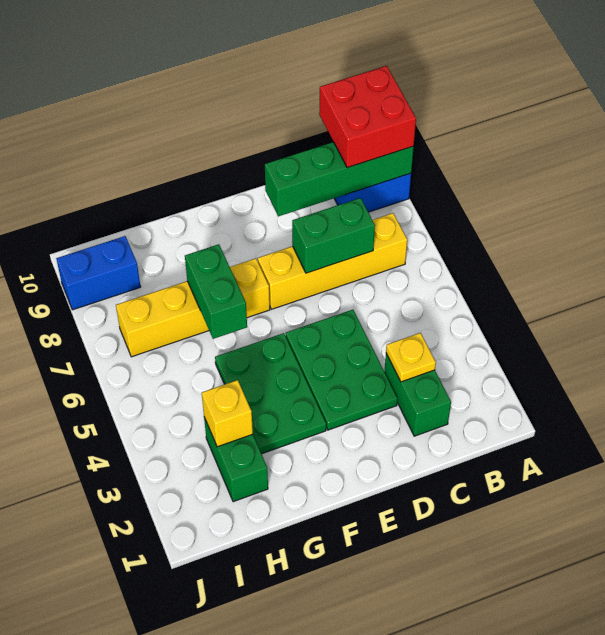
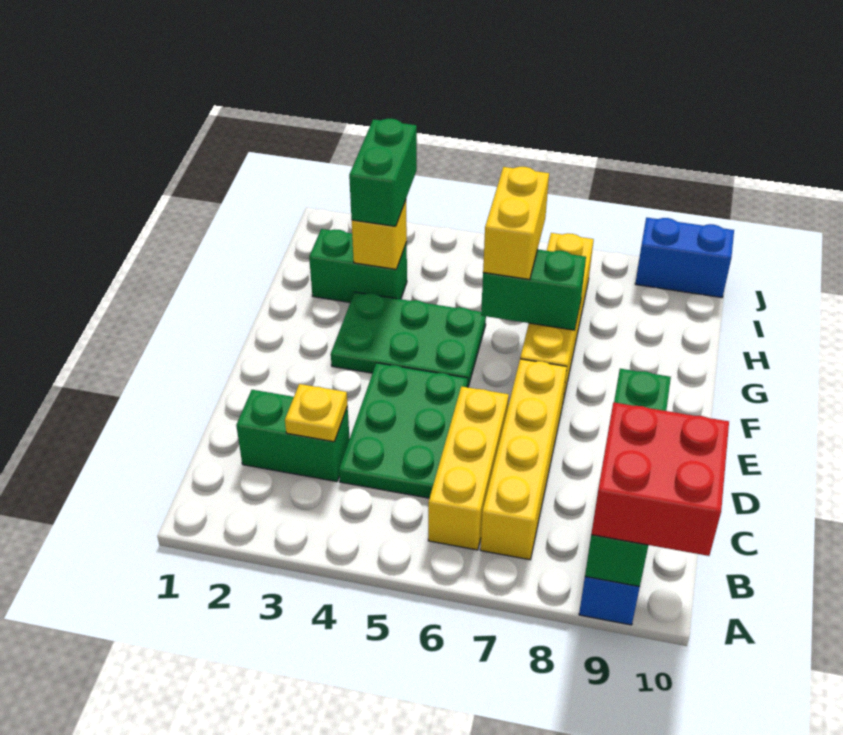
none -> yellow 1x3 brick [428,386,509,550]
green 1x2 brick [292,198,375,273] -> green 1x2 brick moved to [349,119,417,226]
green 2x3 plate [286,310,398,430] -> green 2x3 plate turned to [339,363,468,498]
none -> yellow 1x2 brick [483,167,549,280]
blue 1x2 brick [56,236,140,310] -> blue 1x2 brick turned to [635,218,734,298]

